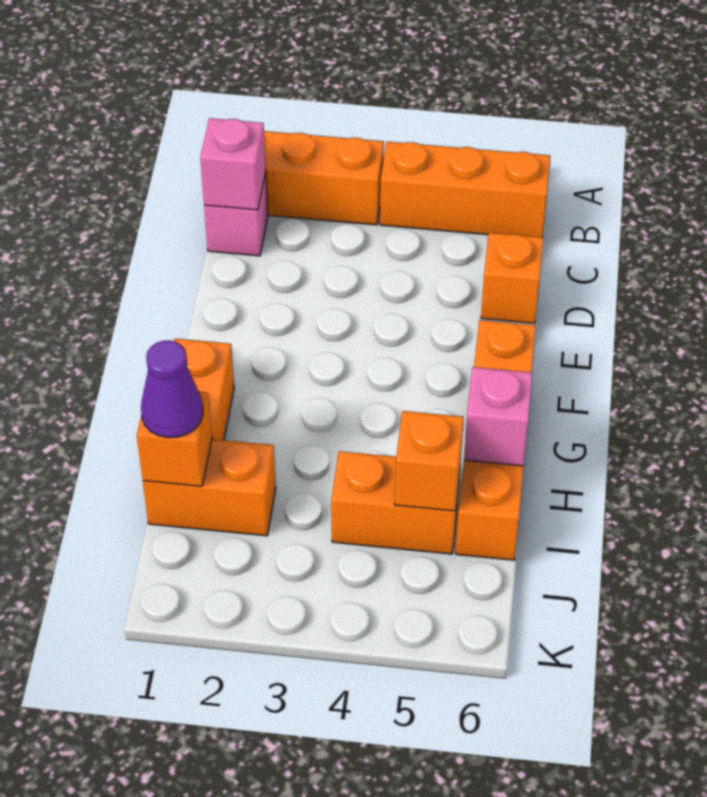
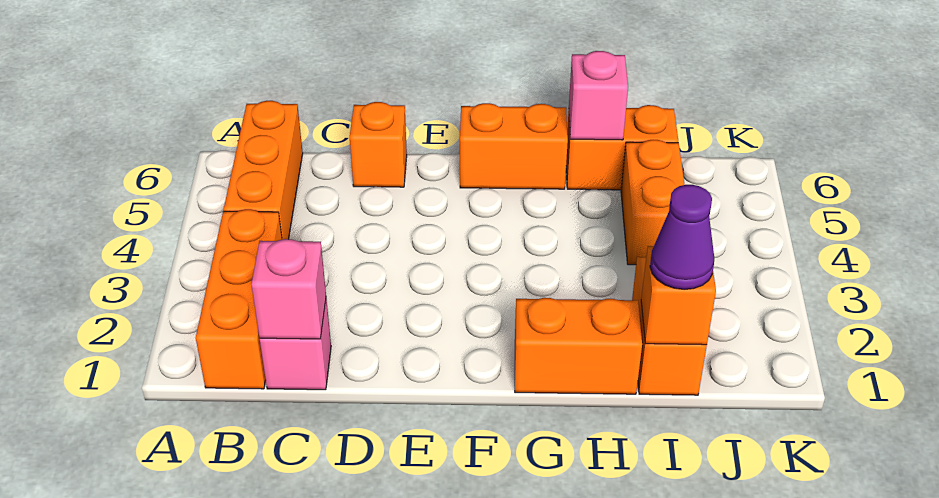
orange 1x1 brick [395,411,464,511] -> none

